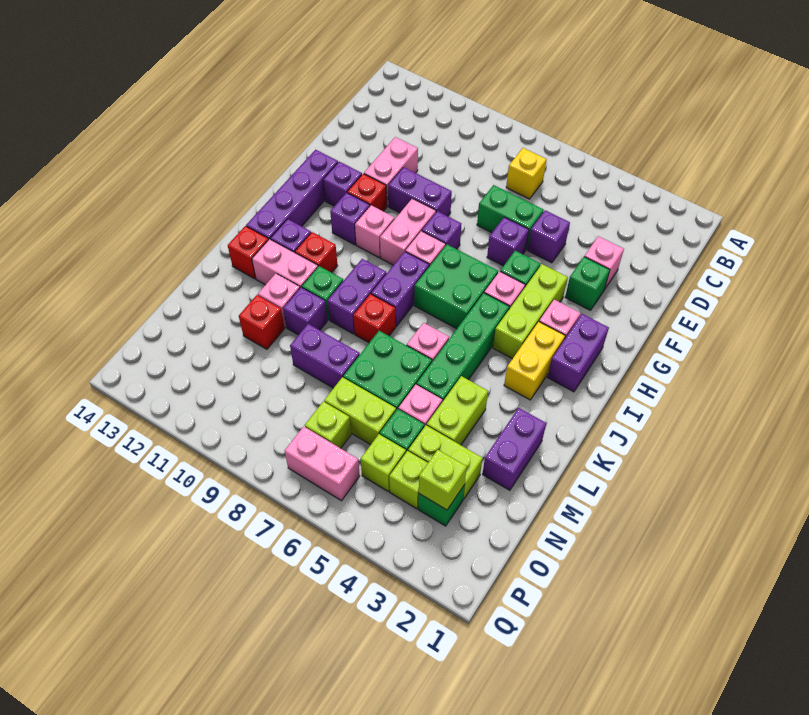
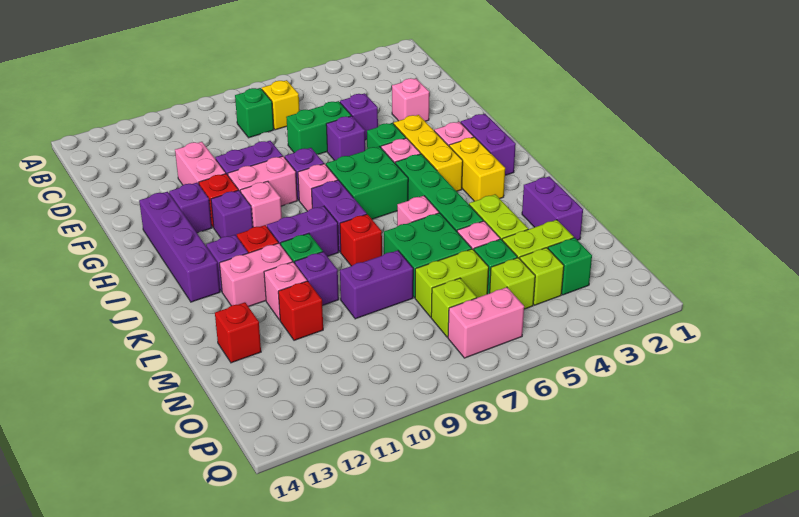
green 1x1 brick [565,257,610,310] -> green 1x1 brick moved to [235,88,274,138]
lime 1x3 brick [493,264,568,359] -> yellow 1x3 brick [394,115,463,191]
pink 1x2 brick [380,199,436,265] -> pink 1x2 brick turned to [228,156,297,206]
purple 1x2 brick [327,259,387,334] -> purple 1x2 brick turned to [267,206,339,256]
red 1x1 brick [228,226,268,279] -> red 1x1 brick moved to [215,302,261,363]
lime 1x1 brick [419,450,467,510] -> none

